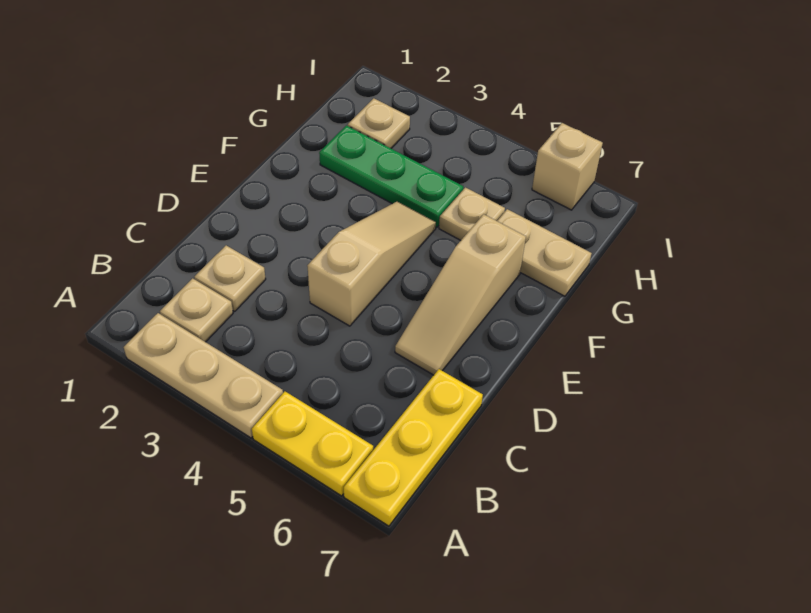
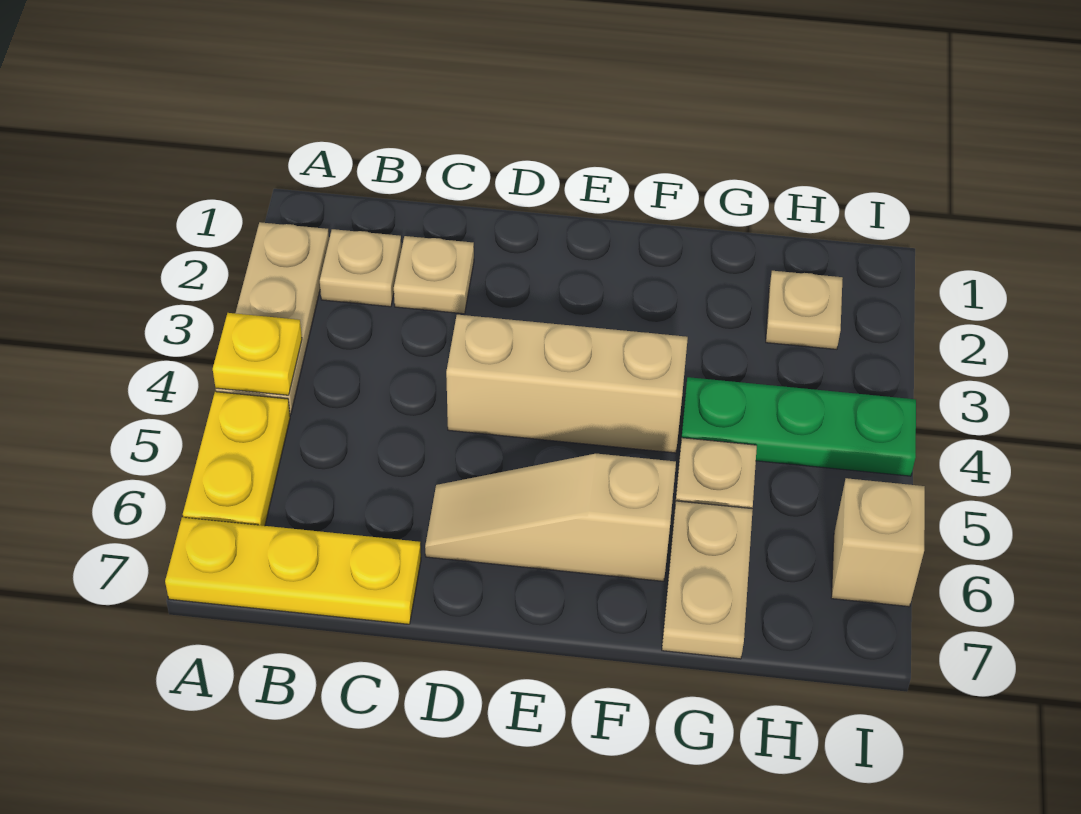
none -> yellow 1x1 plate [213,313,302,395]
tan 1x3 slope [307,202,436,326] -> tan 1x3 brick [446,315,688,453]
green 1x3 plate [319,126,463,227] -> green 1x3 plate turned to [681,377,916,476]

